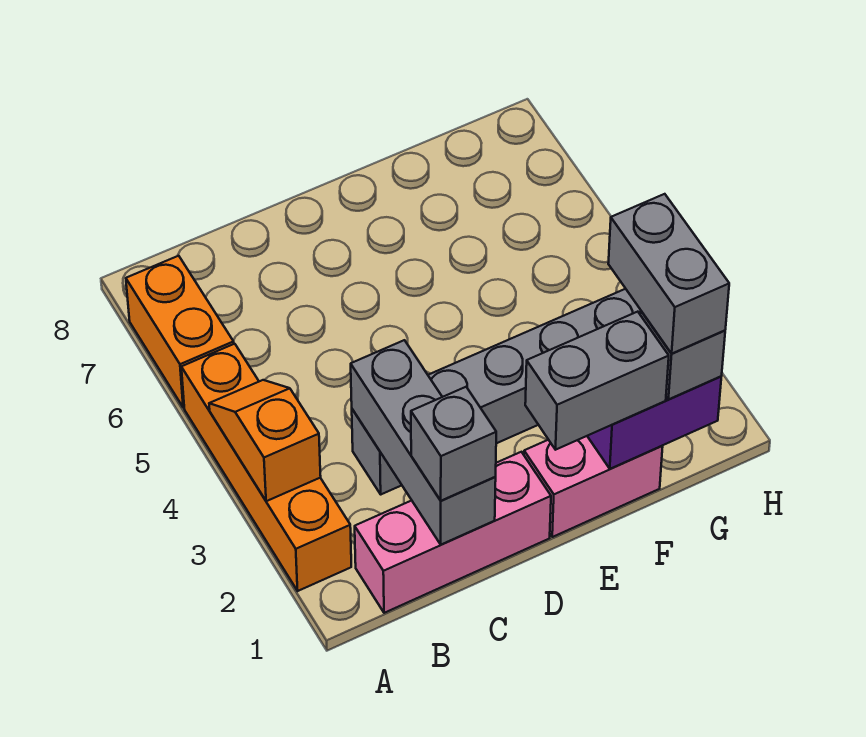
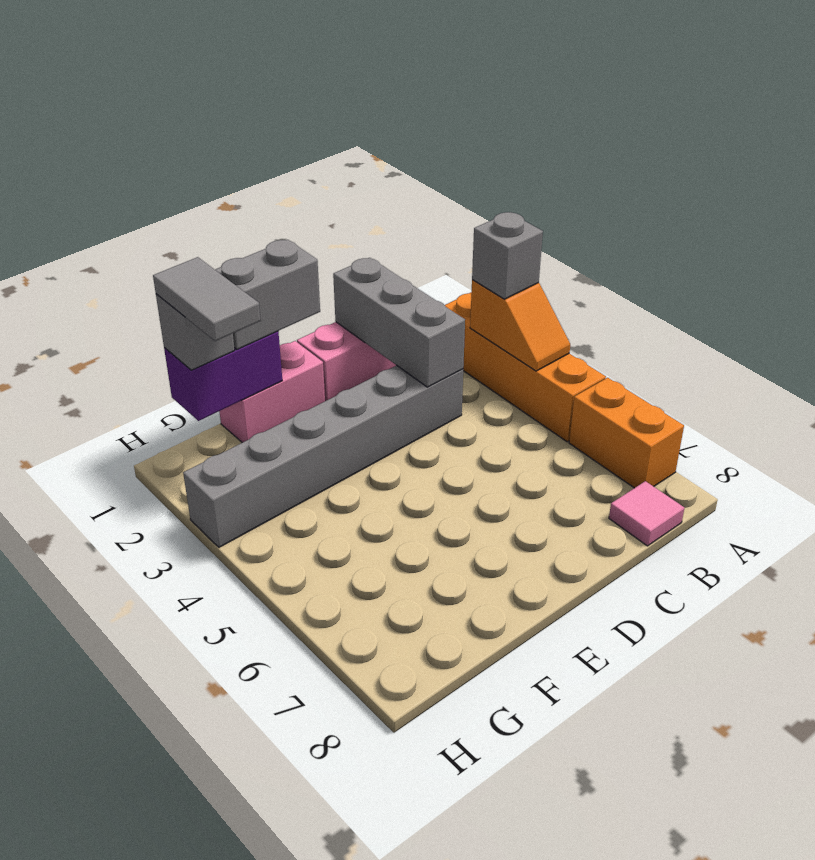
none -> pink 1x1 tile [609,481,684,546]
grey 1x1 brick [411,387,496,501] -> grey 1x1 brick moved to [472,212,543,299]
grey 1x2 brick [608,194,729,354] -> grey 1x2 tile [153,257,261,341]

